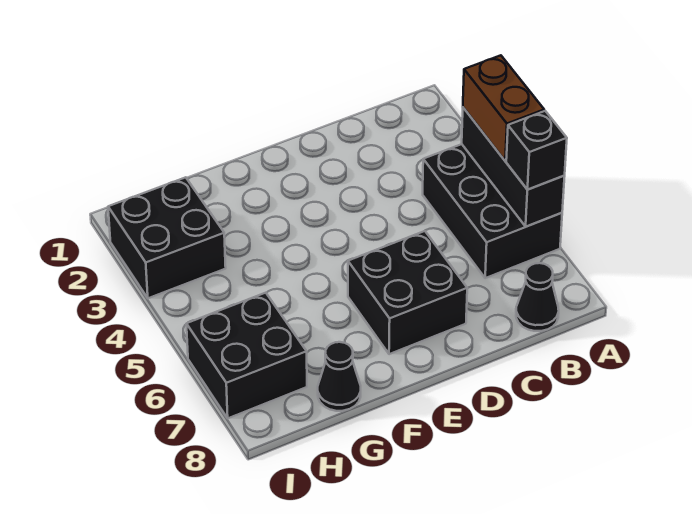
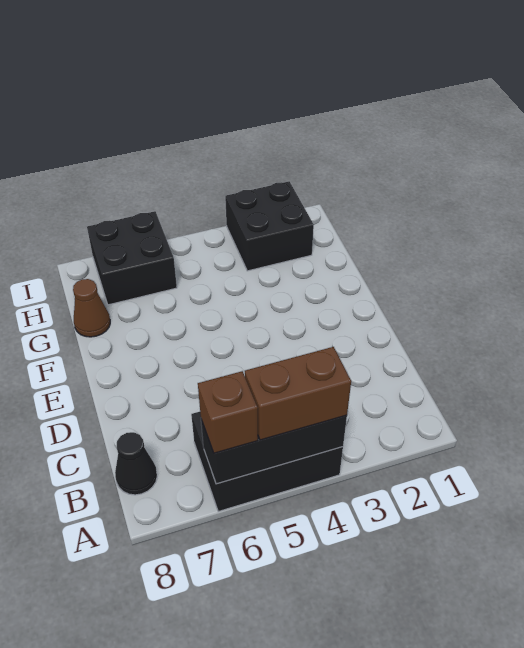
black 1x1 brick [506,111,567,190] -> brown 1x1 brick [198,371,258,453]
black 2x2 brick [348,231,467,354] -> none
black 1x1 cone [318,342,361,411] -> brown 1x1 cone [73,279,110,337]

